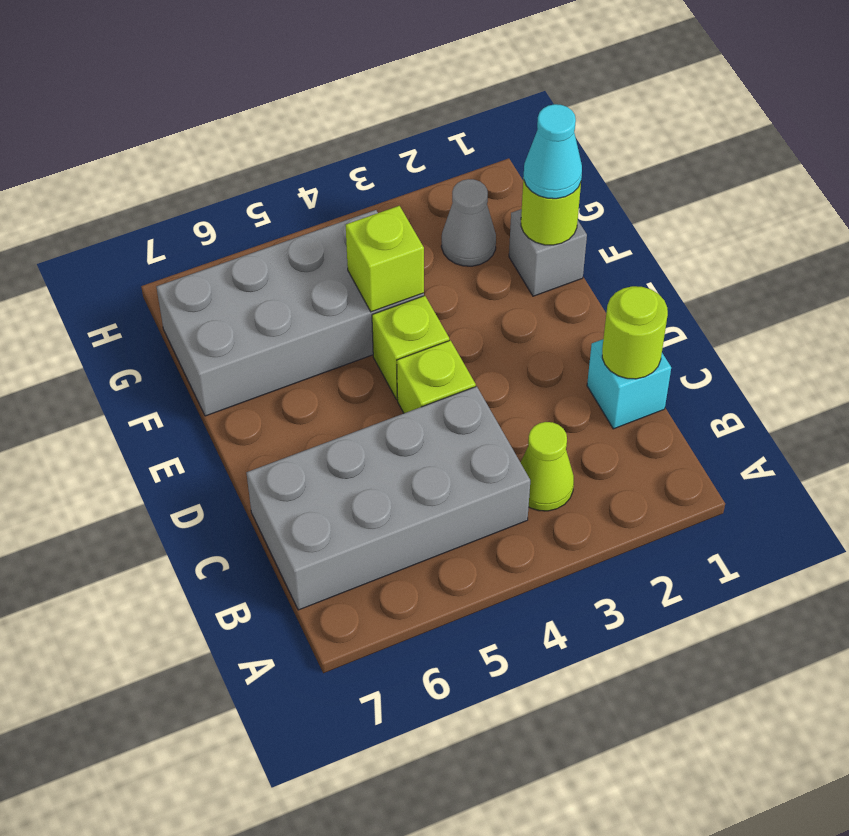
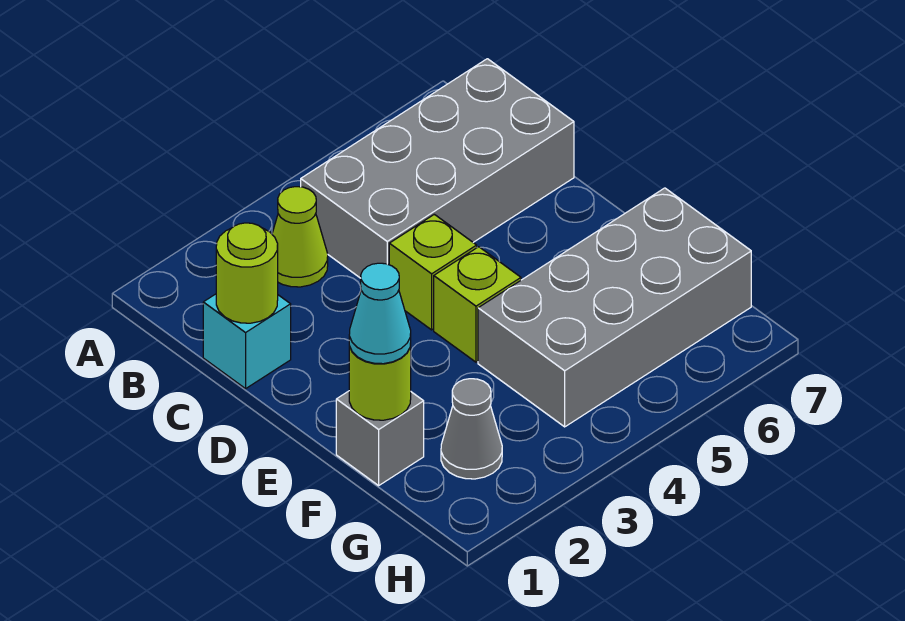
lime 1x1 brick [346,206,424,312] -> none

